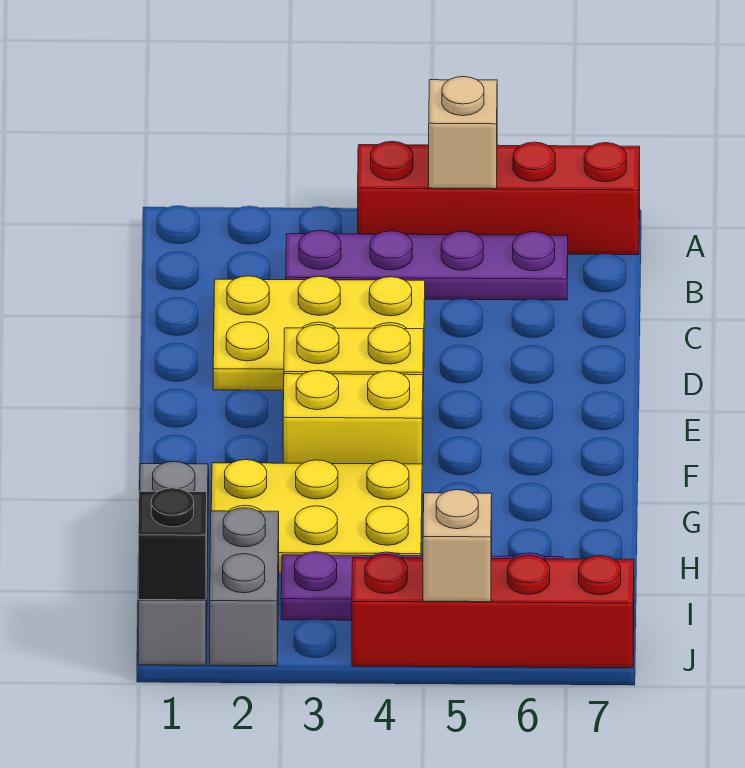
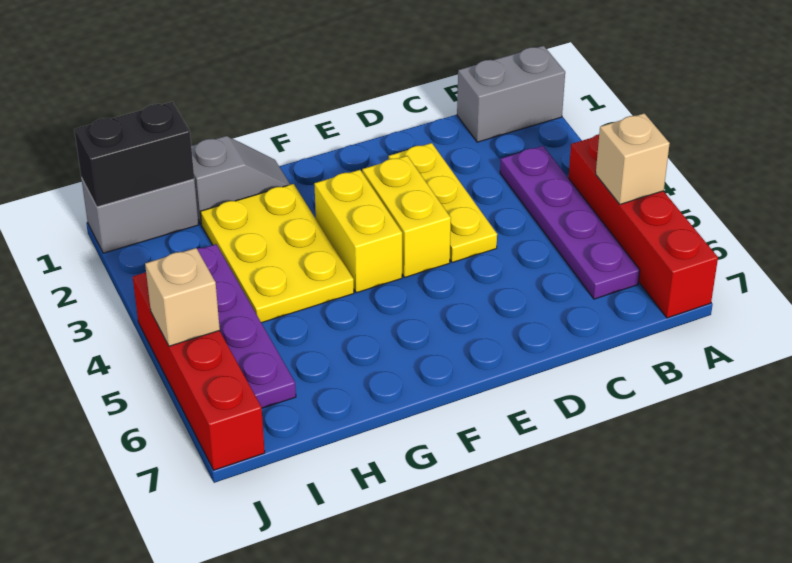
yellow 2x3 plate [213,276,425,391] -> yellow 1x3 plate [389,143,497,263]
grey 1x2 brick [210,508,279,666] -> grey 1x2 brick moved to [457,46,565,142]
black 1x1 brick [138,488,207,600] -> black 1x2 brick [74,102,194,207]

